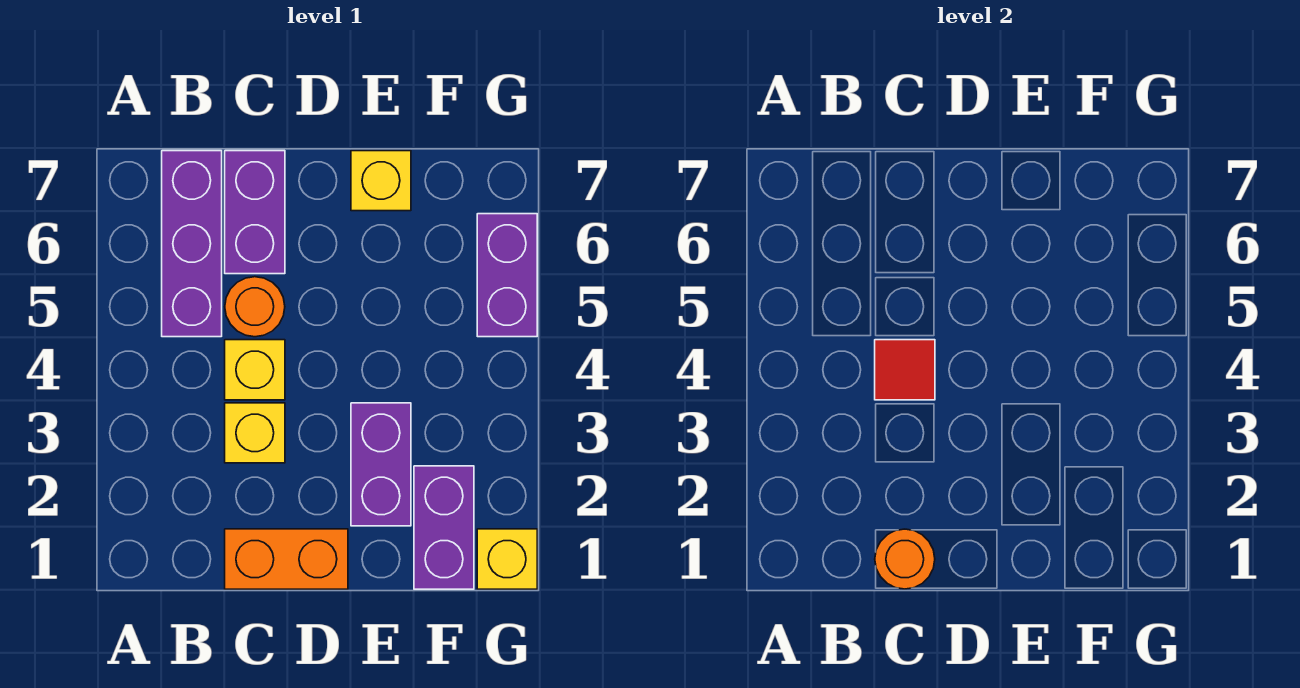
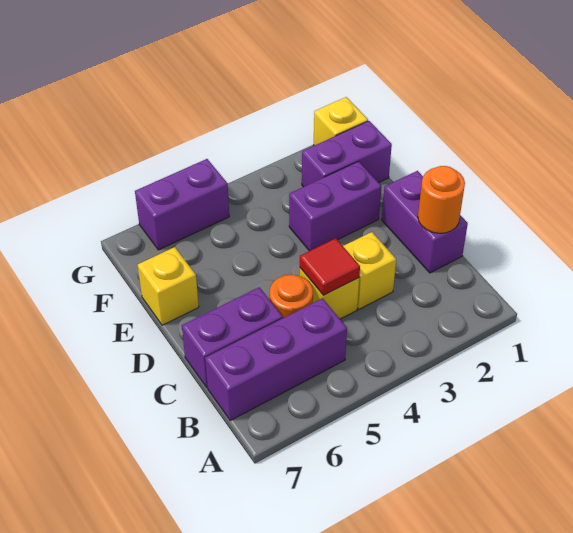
orange 1x2 brick [225,529,348,589] -> purple 1x2 brick [382,171,468,273]

